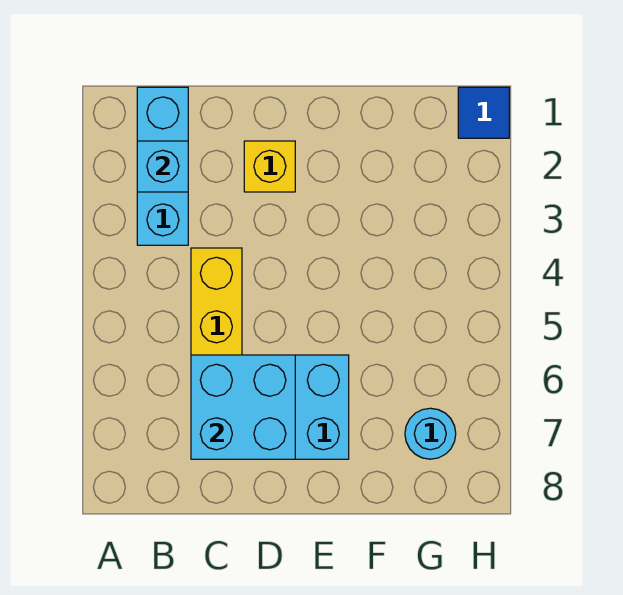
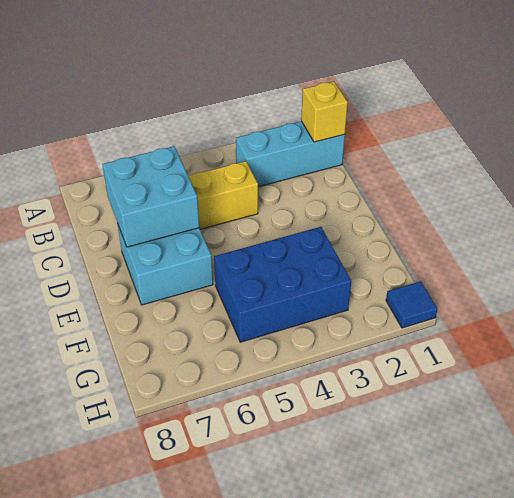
cyan 1x1 brick [137,141,188,192] -> none
yellow 1x1 brick [244,141,295,192] -> yellow 1x1 brick moved to [301,81,348,142]
none -> blue 2x3 brick [214,227,351,342]
cyan 1x1 round brick [405,408,456,459] -> none

